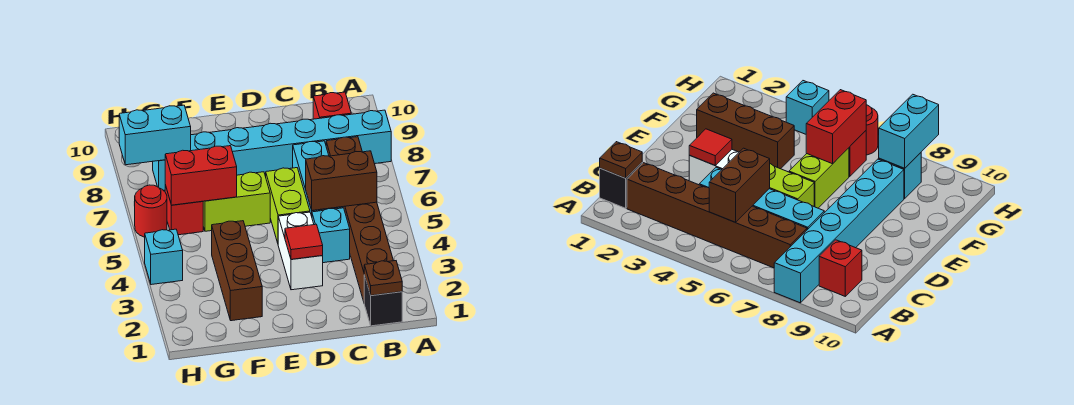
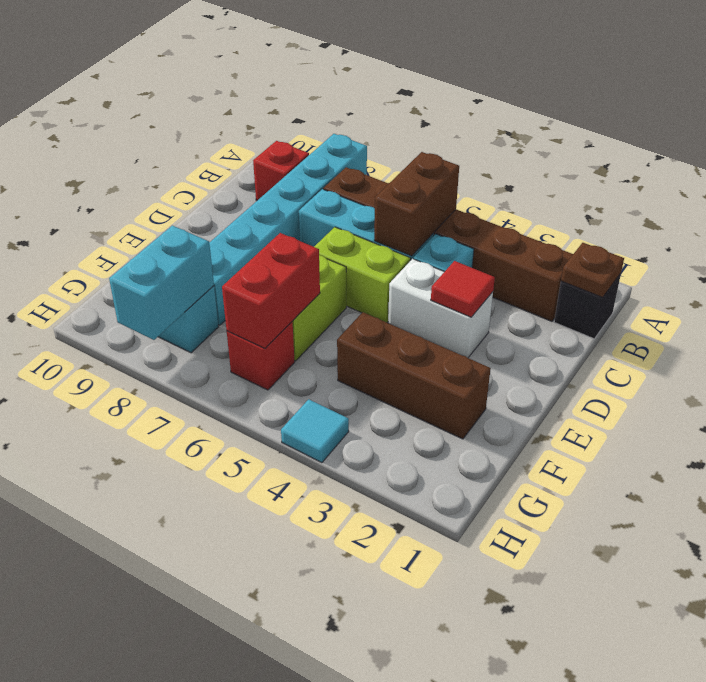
cyan 1x1 brick [145,229,183,285] -> cyan 1x1 tile [281,399,349,463]
red 1x1 round brick [134,185,167,237] -> none

